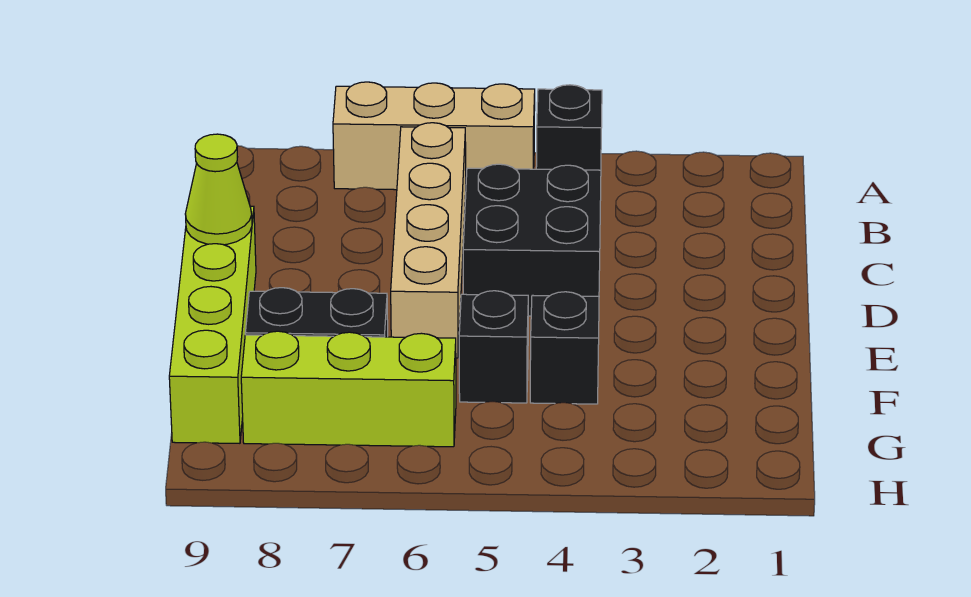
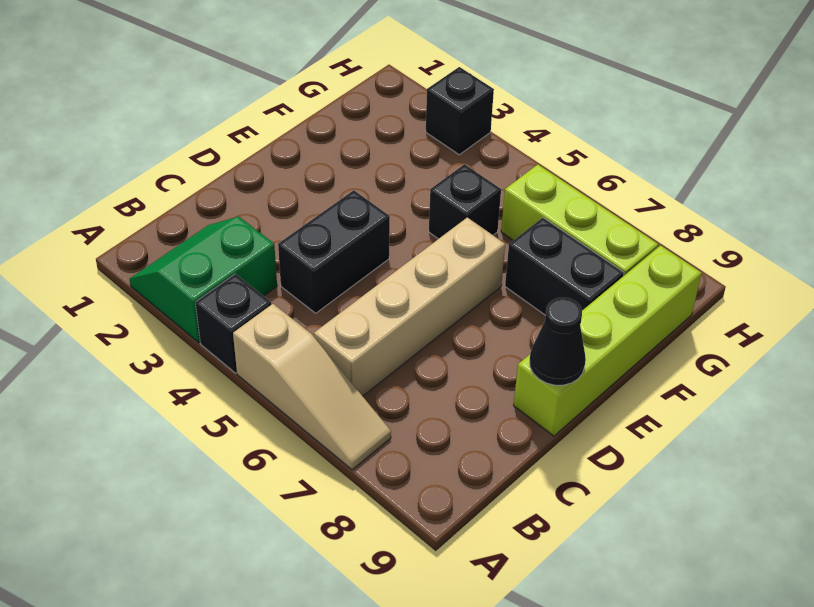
none -> green 2x2 slope [130,217,277,343]
tan 1x3 brick [333,82,535,190] -> tan 1x3 slope [233,304,391,470]
black 2x2 brick [463,164,601,316] -> black 1x2 brick [278,190,390,313]
lime 1x1 cone [185,134,252,245] -> black 1x1 cone [530,298,586,385]
black 1x1 brick [530,292,599,404] -> black 1x1 brick moved to [426,67,494,155]

